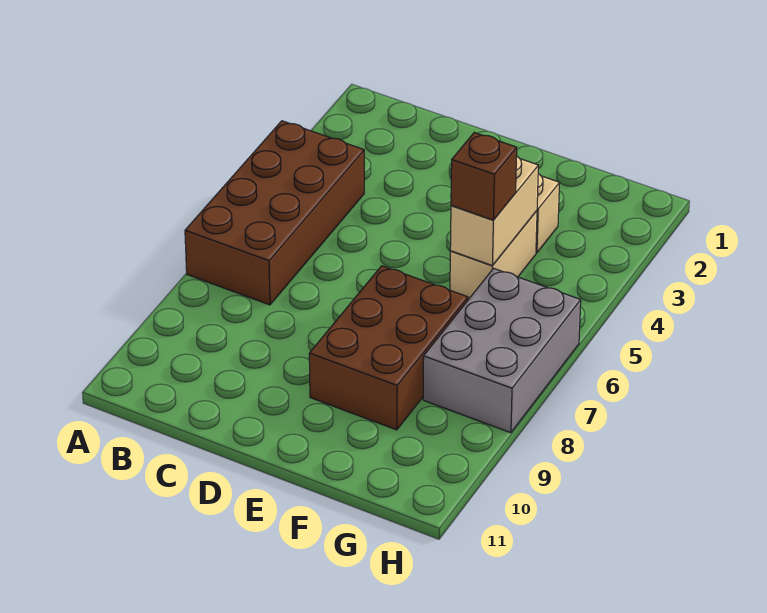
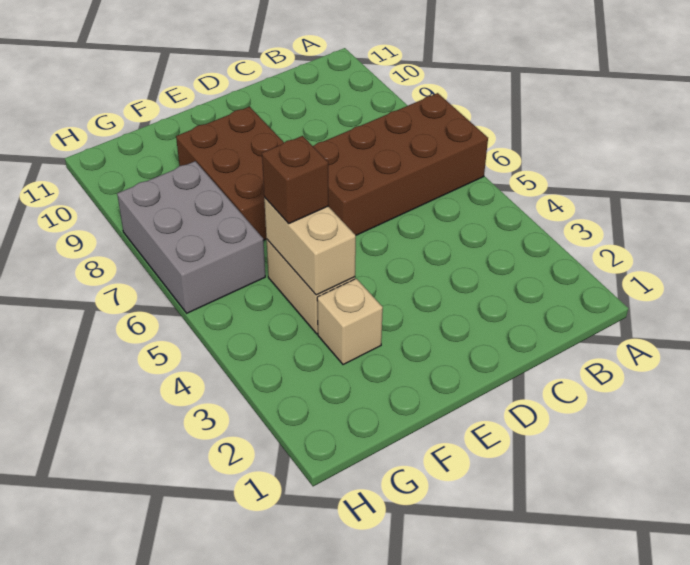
brown 2x4 brick [185,121,364,305] -> brown 2x4 brick turned to [313,93,488,235]

